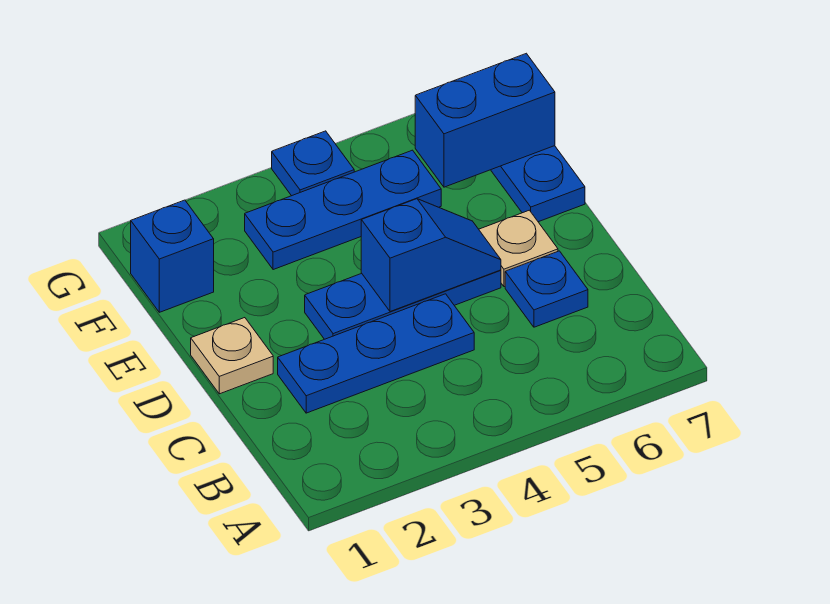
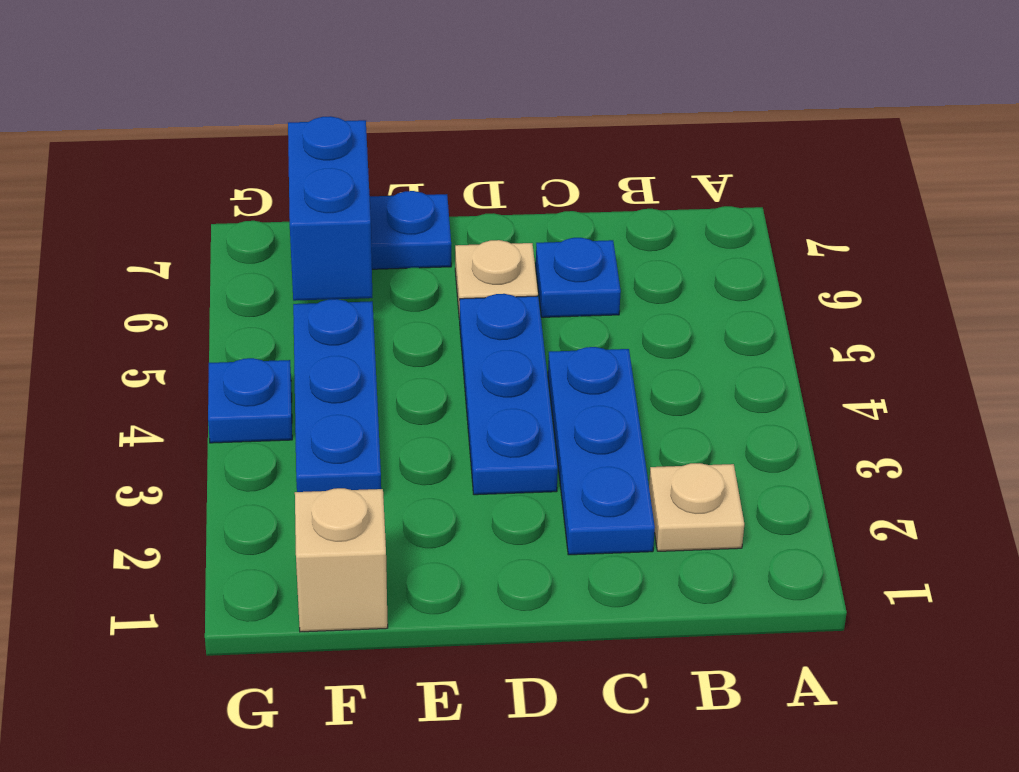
tan 1x1 plate [191,318,273,394] -> tan 1x1 plate moved to [649,463,744,551]
blue 1x2 slope [361,199,501,312] -> none
blue 1x1 brick [131,200,214,312] -> tan 1x1 brick [295,488,388,632]

